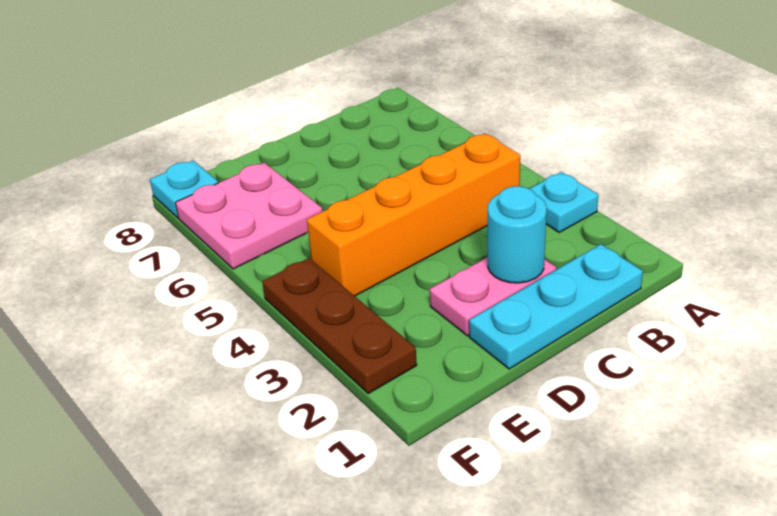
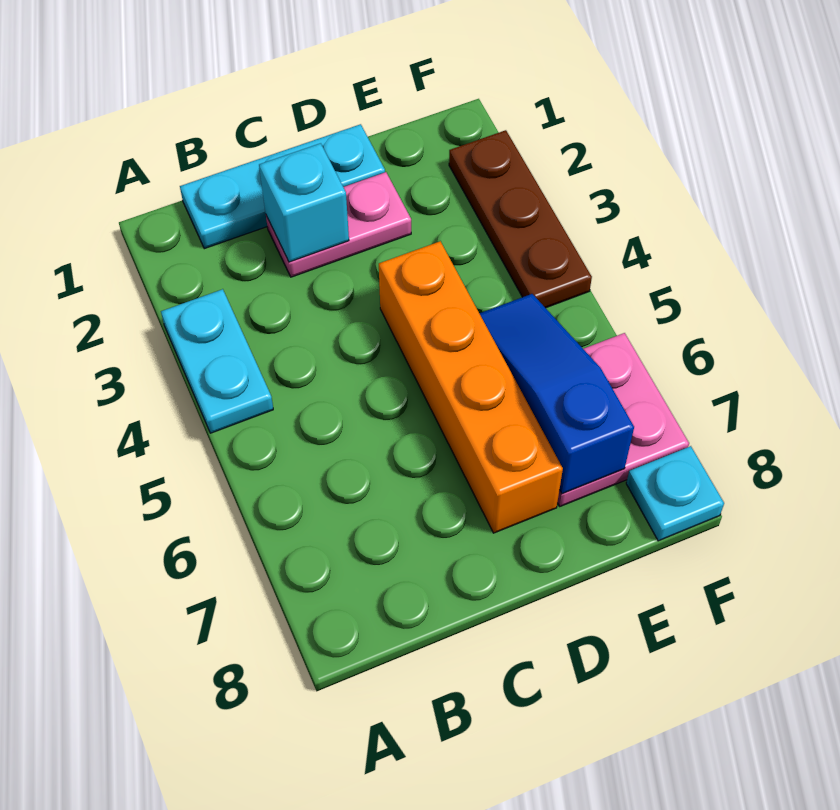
cyan 1x1 plate [530,172,598,232] -> cyan 1x2 plate [161,289,273,433]
orange 1x4 brick [307,134,520,296] -> orange 1x4 brick turned to [379,241,563,533]
cyan 1x1 round brick [488,186,547,283] -> cyan 1x1 brick [259,143,349,262]
none -> blue 1x3 slope [479,294,634,494]

